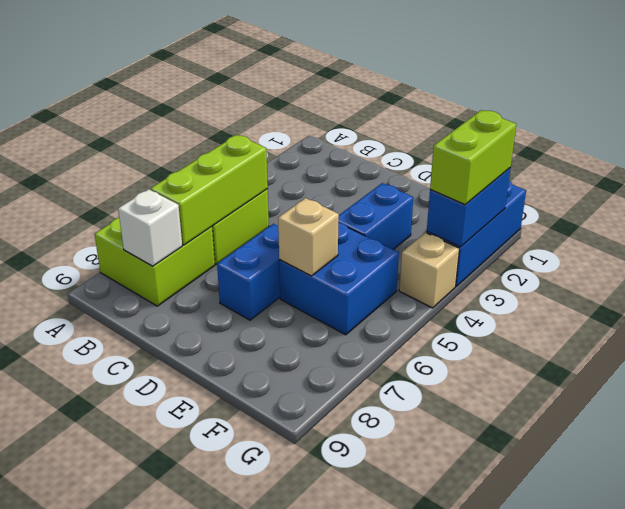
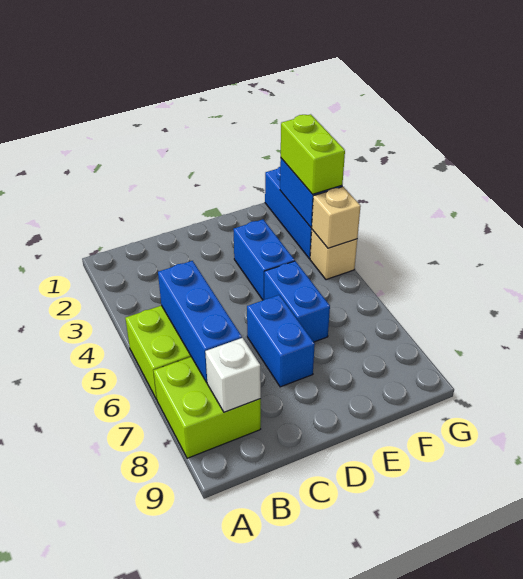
lime 1x3 brick [150,135,268,245] -> blue 1x3 brick [158,261,242,382]
blue 2x2 brick [279,223,399,335] -> blue 1x2 brick [264,261,330,342]
tan 1x1 brick [278,198,339,276] -> tan 1x1 brick moved to [312,187,361,248]

